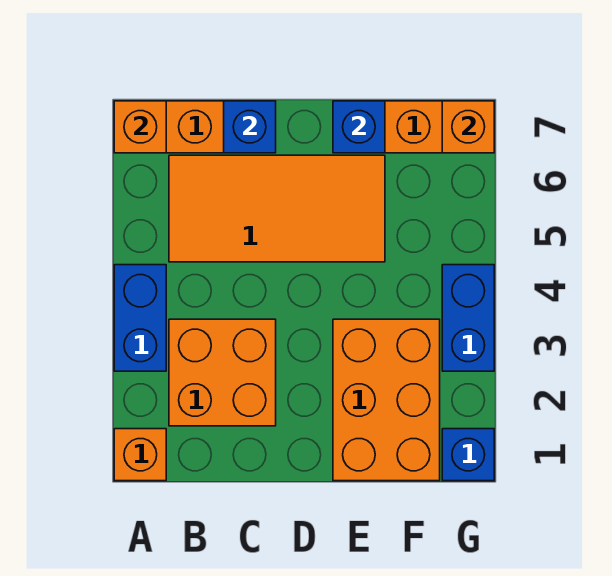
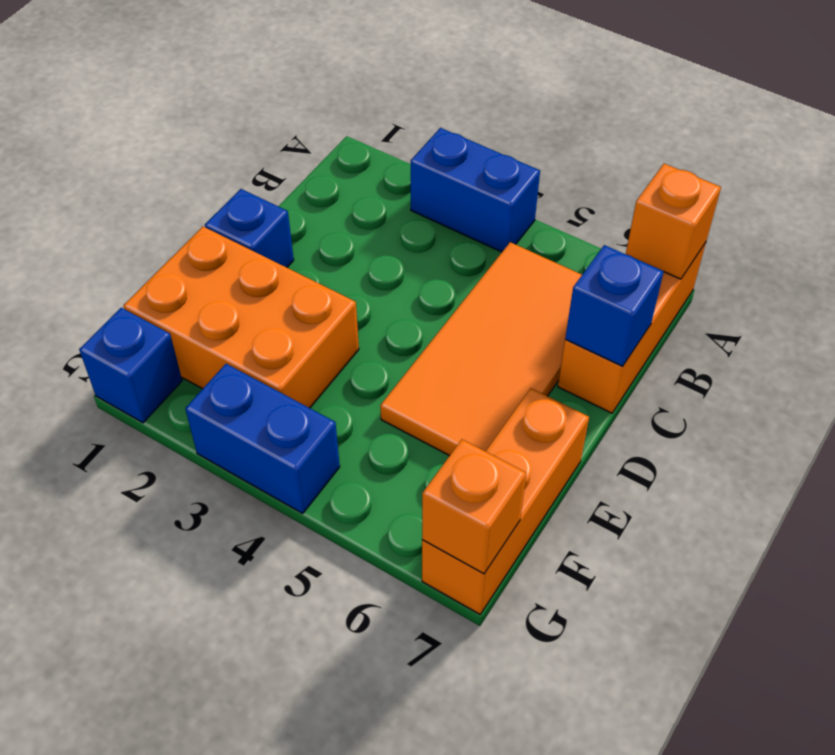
orange 1x1 brick [114,429,166,481] -> none
orange 2x2 brick [169,319,276,426] -> none
blue 1x1 brick [333,101,385,153] -> blue 1x1 brick moved to [205,189,294,267]

